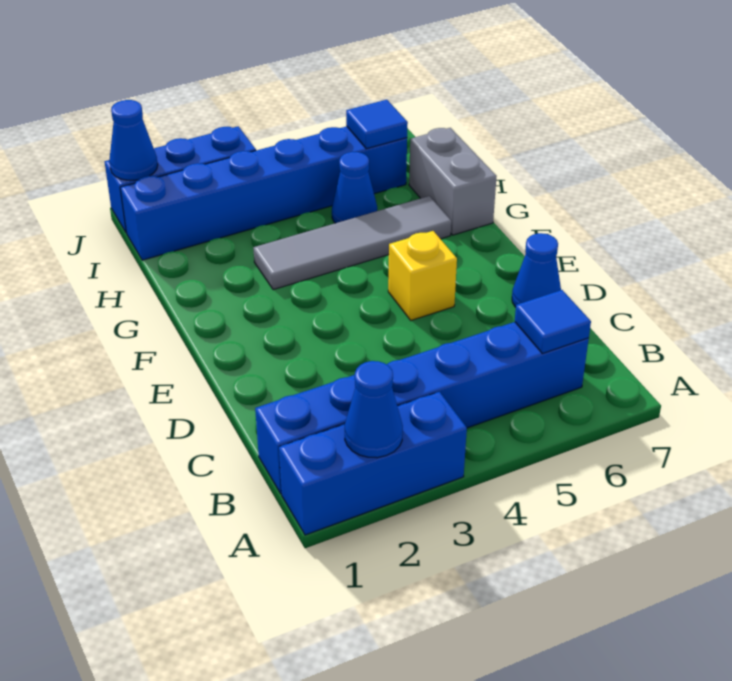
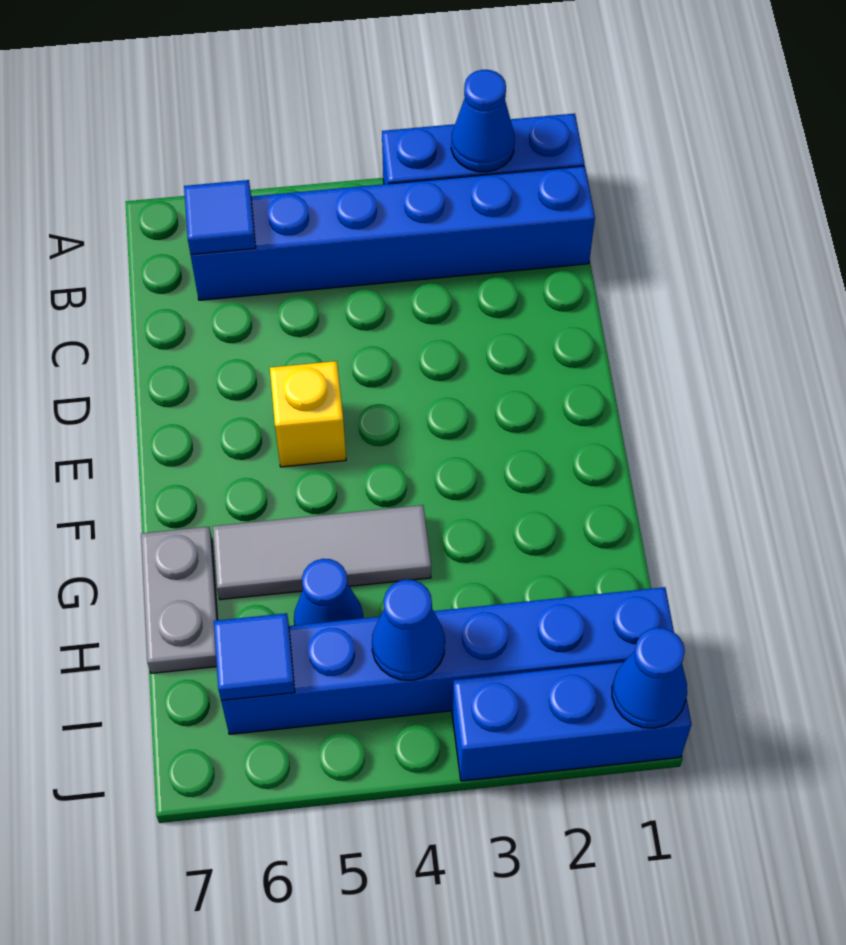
blue 1x1 cone [512,233,561,307] -> blue 1x1 cone moved to [372,580,445,680]
grey 1x4 tile [253,196,451,290] -> grey 1x3 tile [213,505,431,600]
grey 1x2 brick [409,128,497,235] -> grey 1x2 plate [141,527,218,673]

